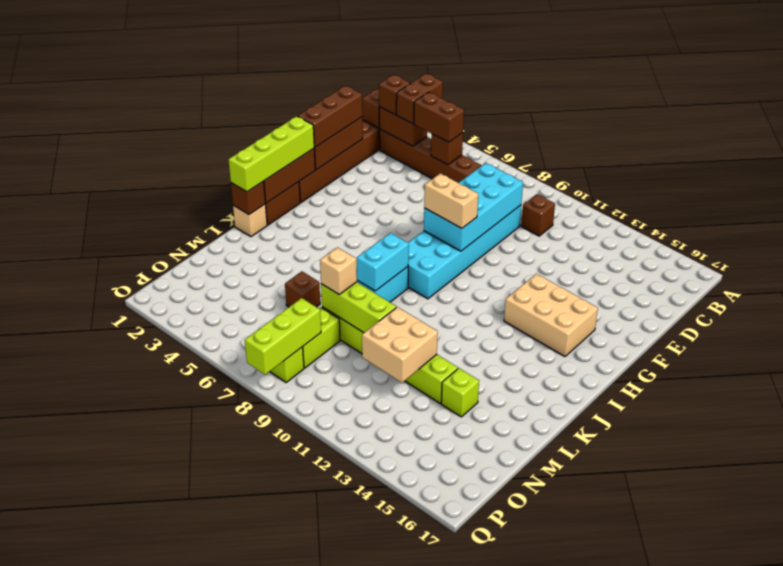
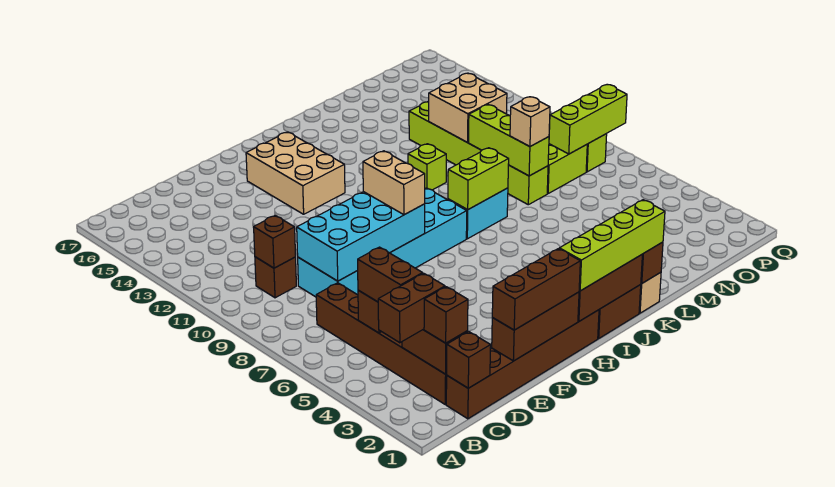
cyan 1x2 brick [357,233,409,291] -> lime 1x2 brick [448,148,509,210]
brown 1x1 brick [285,271,320,307] -> brown 1x1 brick moved to [254,215,296,268]
lime 1x1 brick [441,368,479,417] -> lime 1x1 brick moved to [408,144,446,190]

